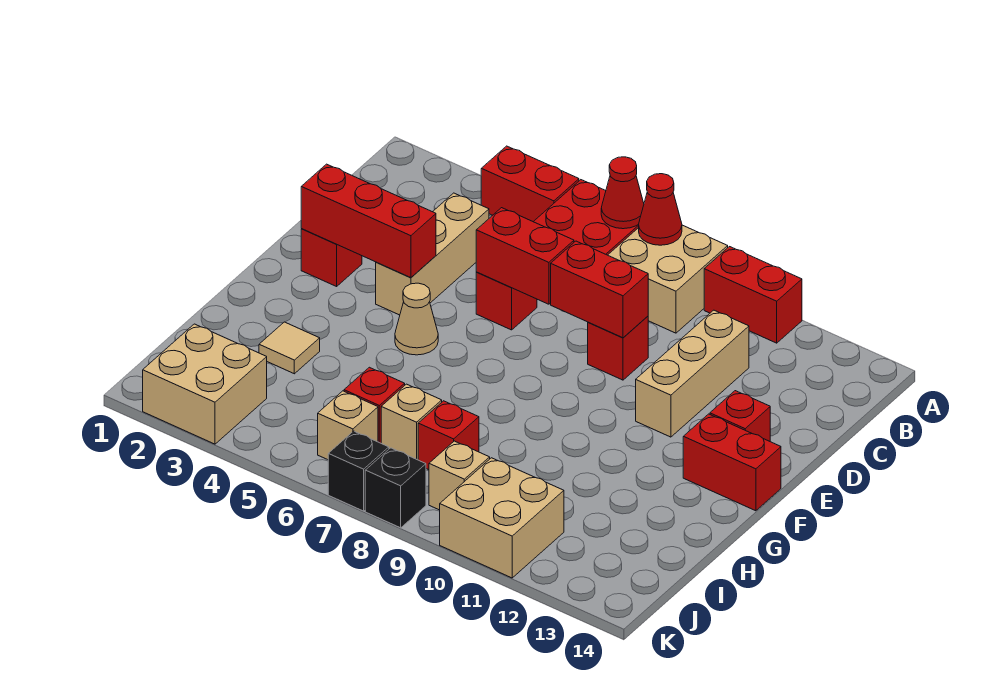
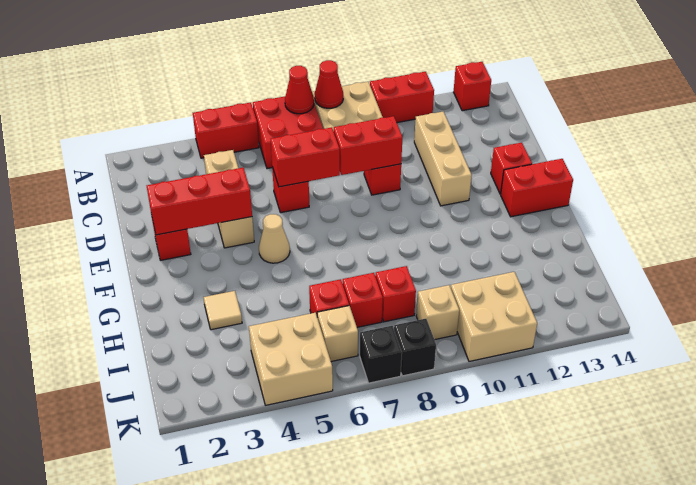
none -> red 1x1 brick [454,62,491,111]
tan 1x1 brick [381,384,442,460] -> red 1x1 brick [343,273,383,327]
tan 2x2 brick [143,324,267,444] -> tan 2x2 brick moved to [249,313,333,405]

